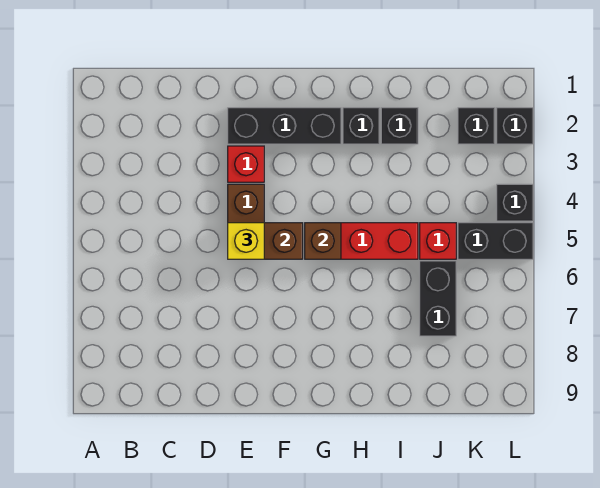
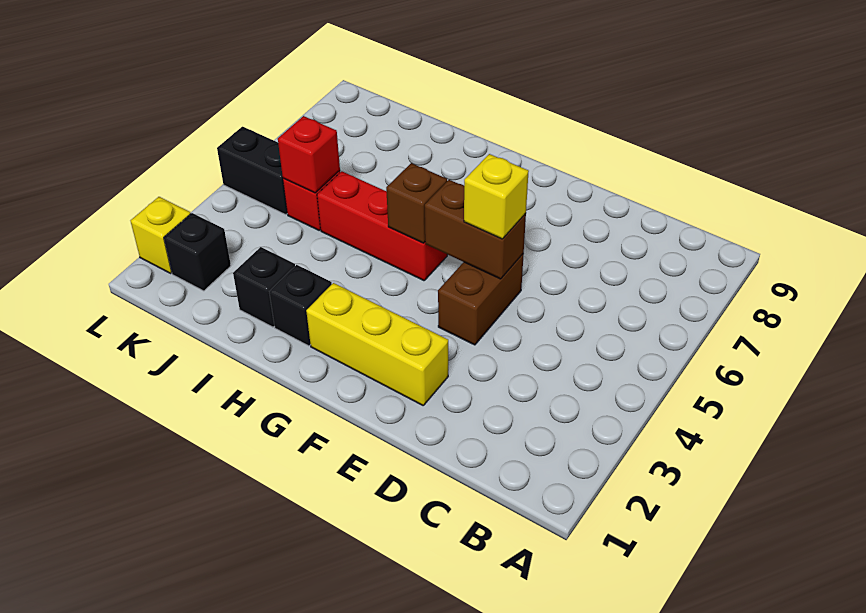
black 1x3 brick [228,108,341,144] -> yellow 1x3 brick [306,283,448,405]
red 1x1 brick [228,146,264,182] -> red 1x1 brick moved to [278,116,340,193]
black 1x2 brick [420,261,456,336] -> none
black 1x1 brick [497,108,533,144] -> yellow 1x1 brick [131,197,191,273]
black 1x1 brick [497,184,533,221] -> none

